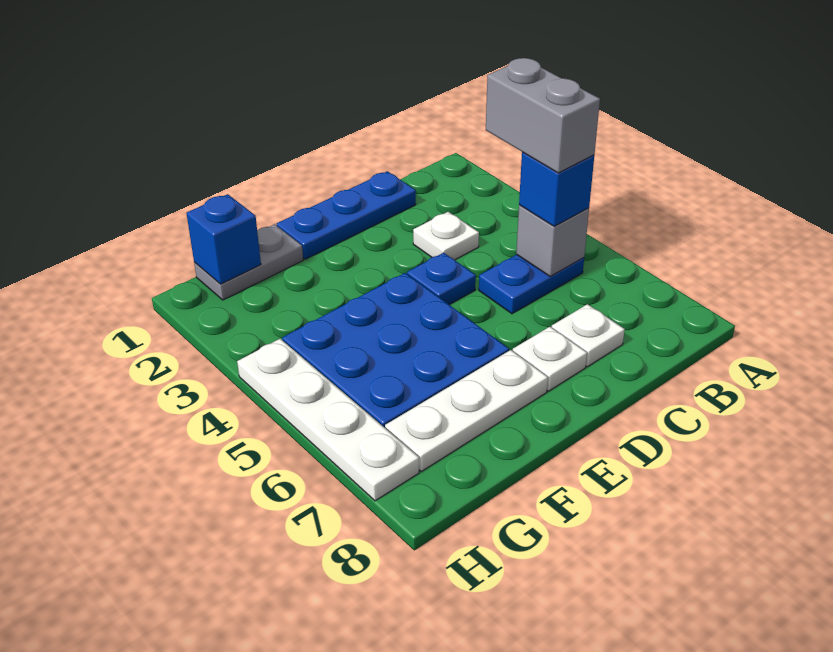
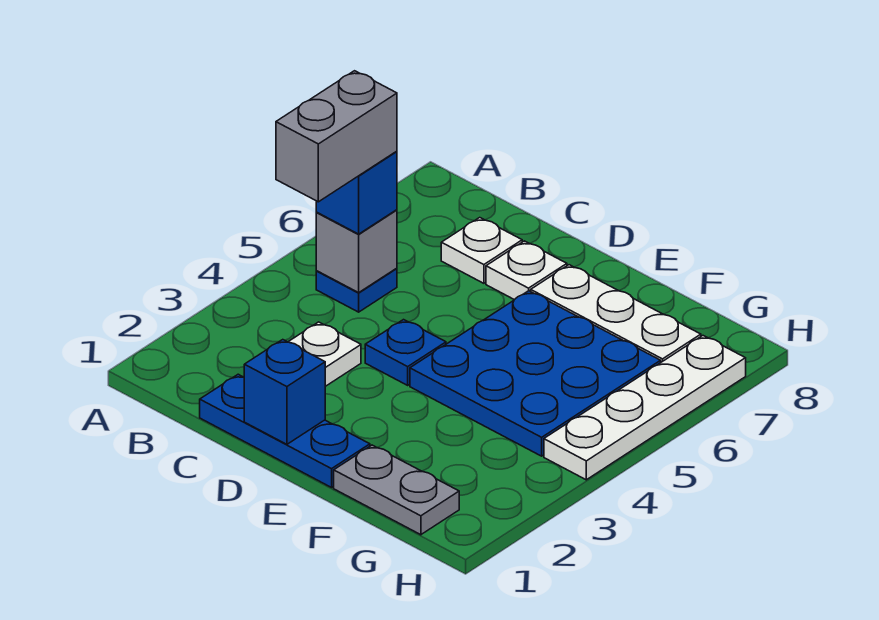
blue 1x2 plate [479,255,584,314] -> blue 1x1 plate [316,268,397,312]
blue 1x1 brick [187,194,261,284] -> blue 1x1 brick moved to [244,340,325,444]

